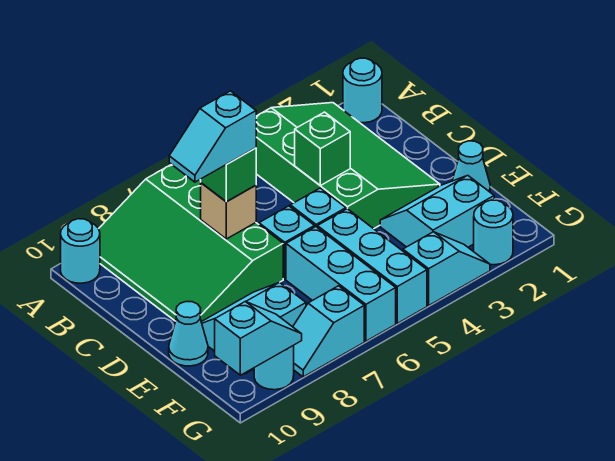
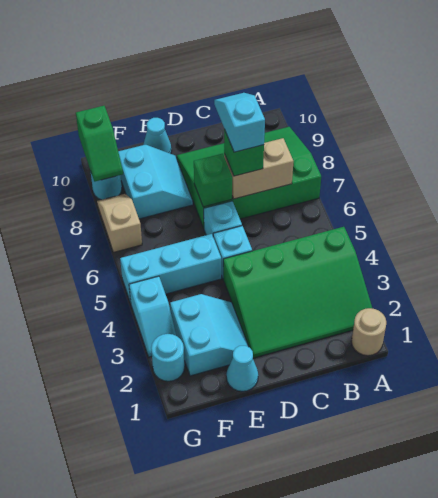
cyan 1x1 round brick [343,58,382,123] -> tan 1x1 round brick [351,308,386,356]
cyan 1x1 round brick [61,219,100,283] -> none
green 1x1 brick [295,112,350,185] -> green 1x1 brick moved to [194,154,232,207]
tan 1x1 brick [201,183,256,239] -> tan 1x2 brick [224,138,294,199]
cyan 1x3 brick [286,227,396,341] -> none
cyan 1x2 slope [293,286,364,377] -> tan 1x2 slope [97,194,142,252]
cyan 1x2 slope [215,302,302,375] -> green 1x2 slope [76,106,123,182]

